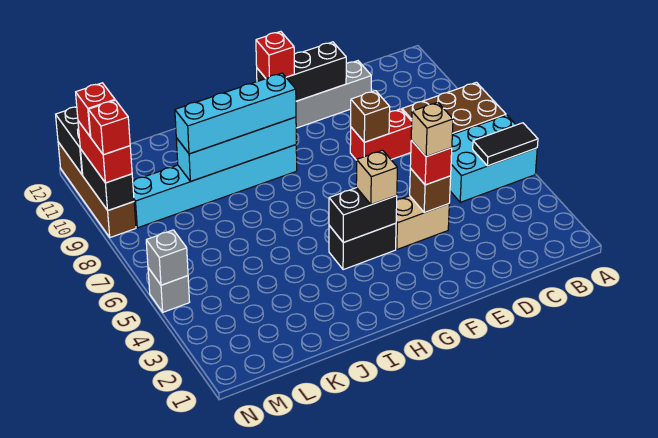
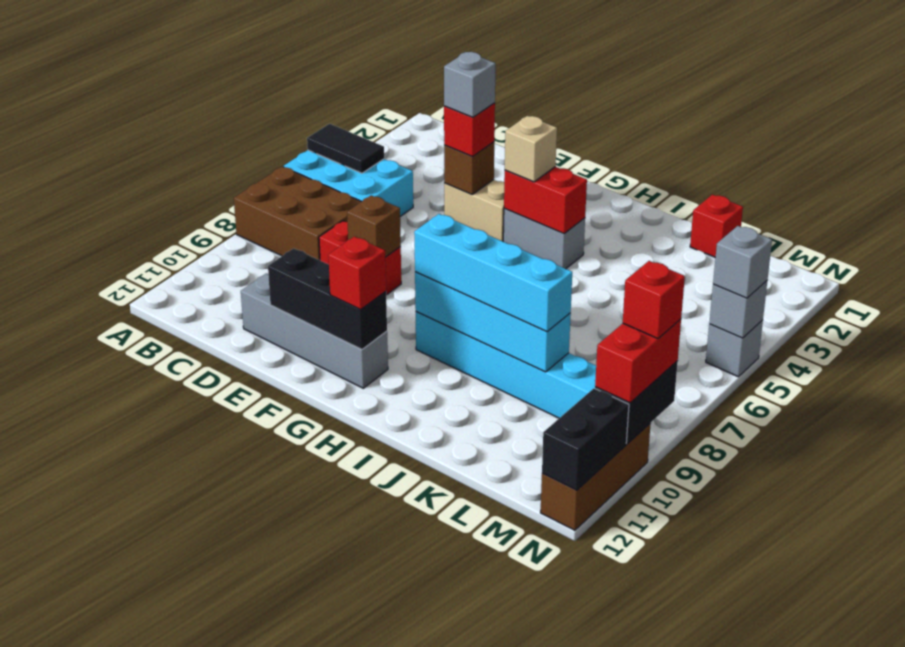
tan 1x1 brick [411,102,453,157] -> grey 1x1 brick [444,52,495,117]
black 1x2 brick [329,223,396,270] -> grey 1x2 brick [503,209,585,269]
black 1x2 brick [329,188,397,242] -> red 1x2 brick [504,167,587,234]
none -> grey 1x1 brick [713,226,772,298]
brown 1x4 brick [58,142,136,237] -> brown 1x3 brick [541,423,651,530]
red 1x1 brick [76,83,115,137] -> red 1x1 brick moved to [690,195,743,257]

